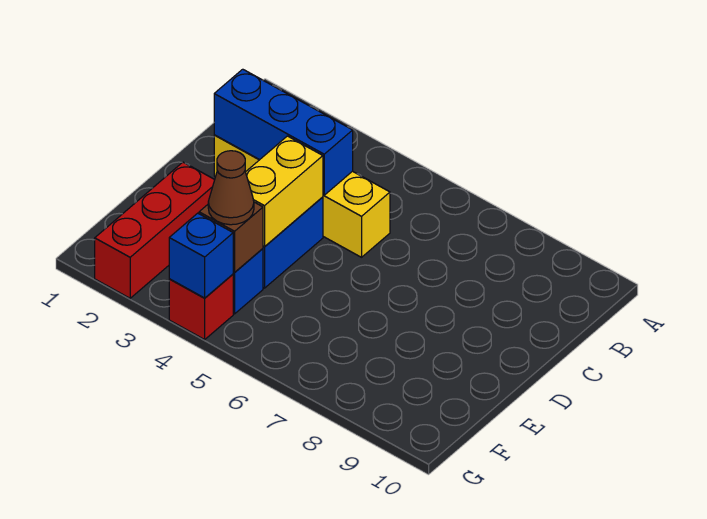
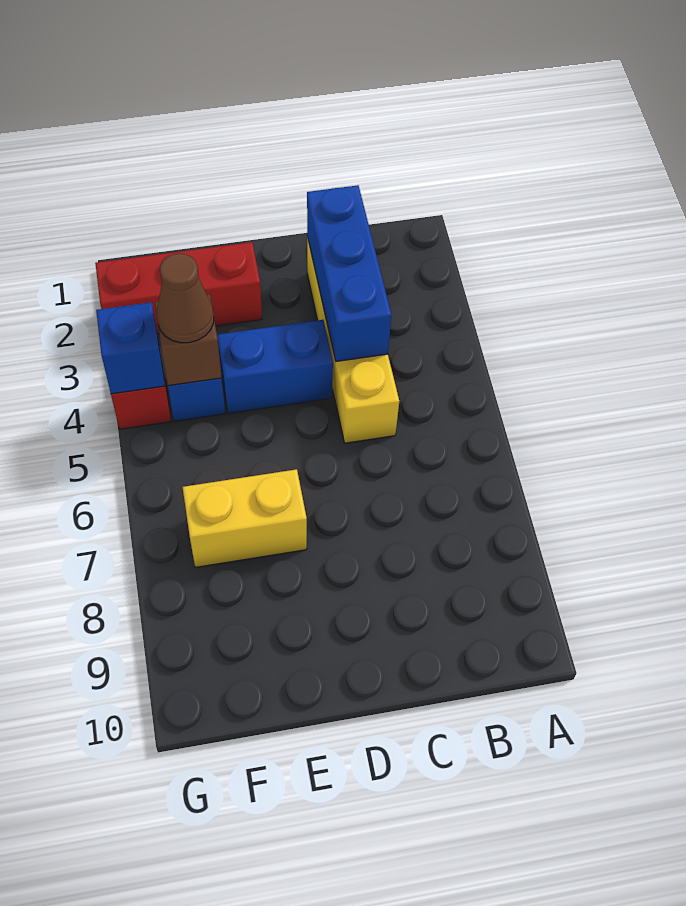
yellow 1x2 brick [246,136,323,247] -> yellow 1x2 brick moved to [183,469,307,568]

